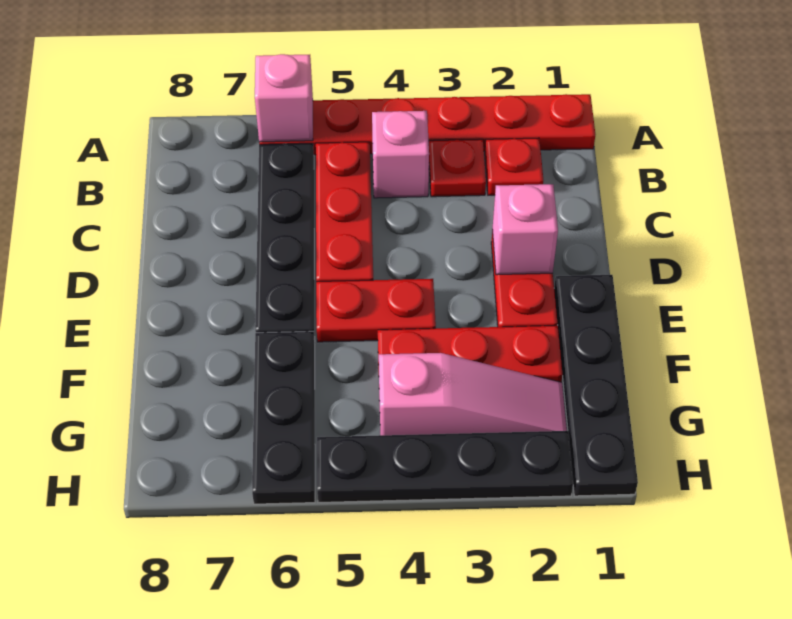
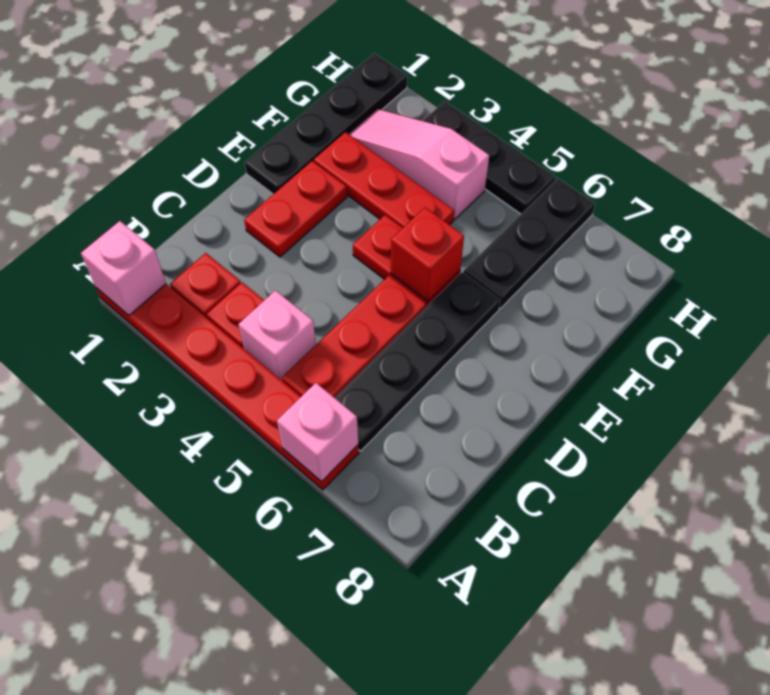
pink 1x1 brick [492,184,558,275] -> pink 1x1 brick moved to [81,221,166,315]
none -> red 1x1 brick [391,207,464,301]
black 1x4 plate [317,431,573,502] -> black 1x3 plate [423,101,556,214]

